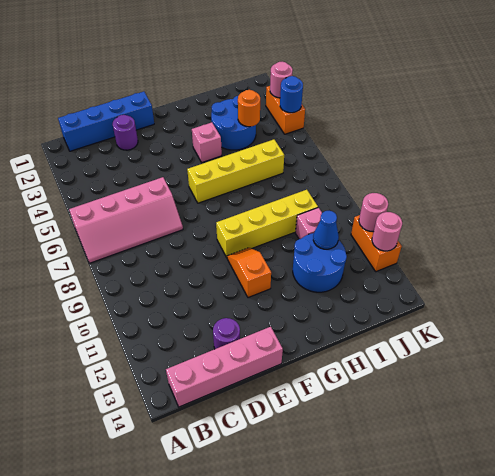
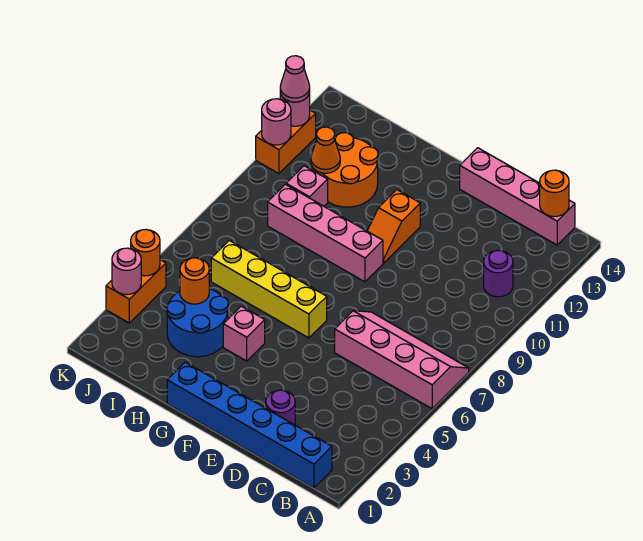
blue 1x4 brick [58,92,154,151] -> blue 1x6 brick [167,362,332,488]
none -> orange 1x1 round brick [540,170,569,217]
purple 1x1 round brick [213,318,240,349] -> purple 1x1 round brick moved to [484,250,513,297]
yellow 1x4 brick [216,190,318,257] -> pink 1x4 brick [268,184,383,282]
blue 2x2 round brick [293,233,347,292] -> orange 2x2 round brick [317,133,378,207]
blue 1x1 cone [313,211,339,249] -> orange 1x1 cone [311,127,340,173]
blue 1x1 round brick [280,76,303,113] -> orange 1x1 round brick [131,229,160,276]
none -> pink 1x1 cone [280,56,310,102]

